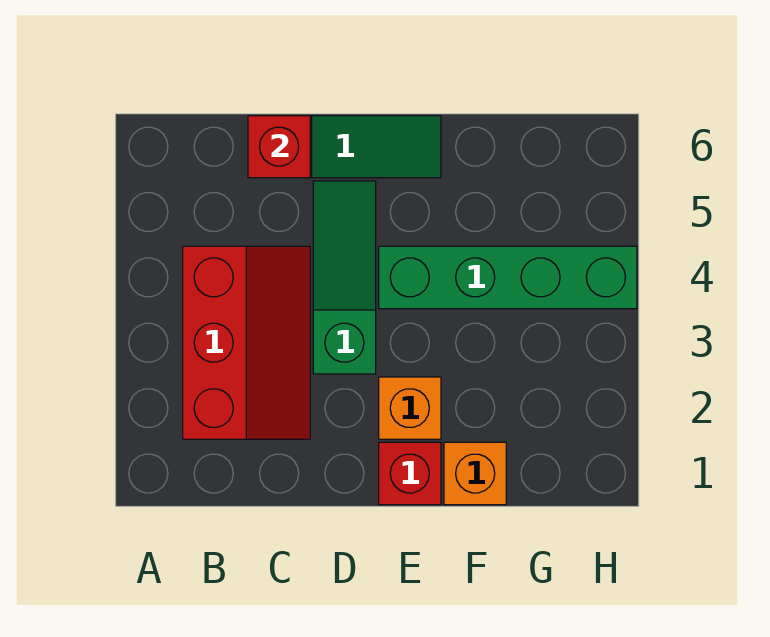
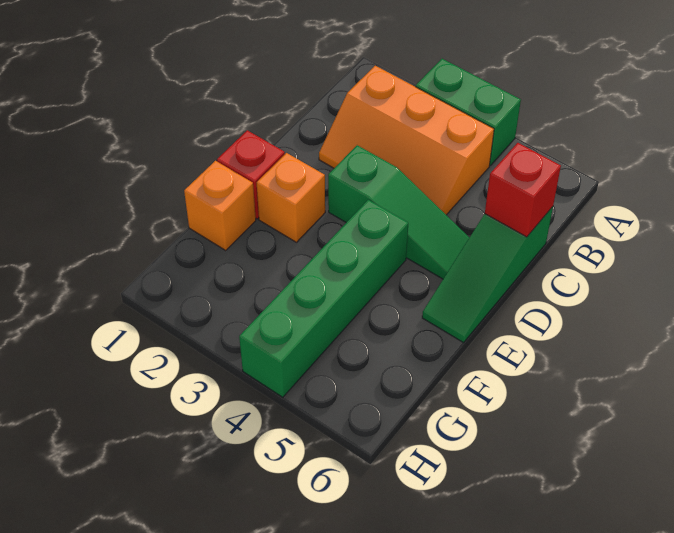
none -> green 1x2 brick [416,59,521,165]
red 2x3 slope [183,246,310,439] -> orange 2x3 slope [319,66,494,215]

